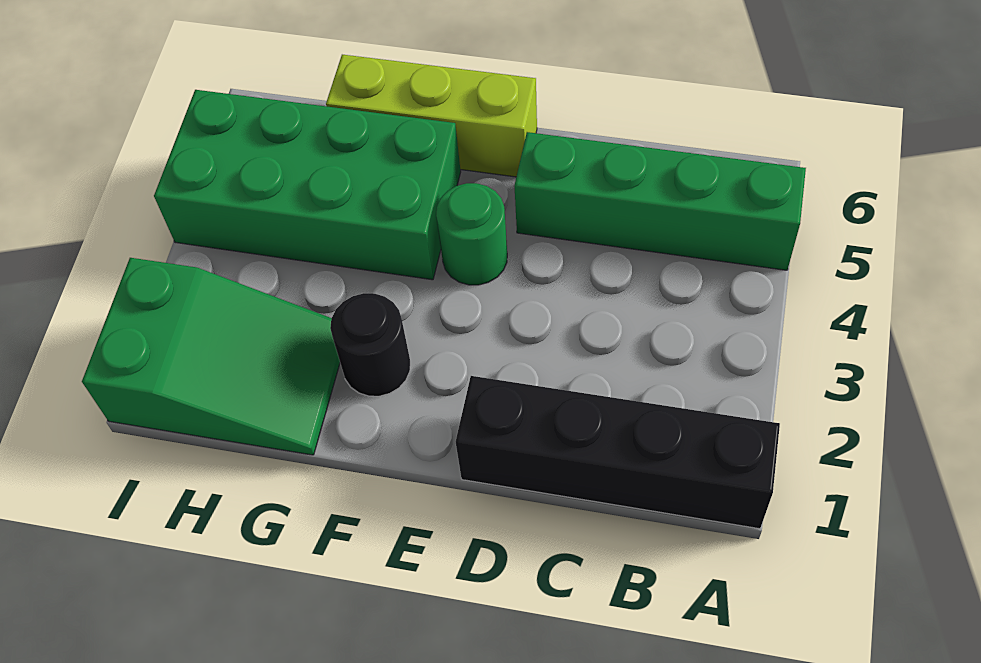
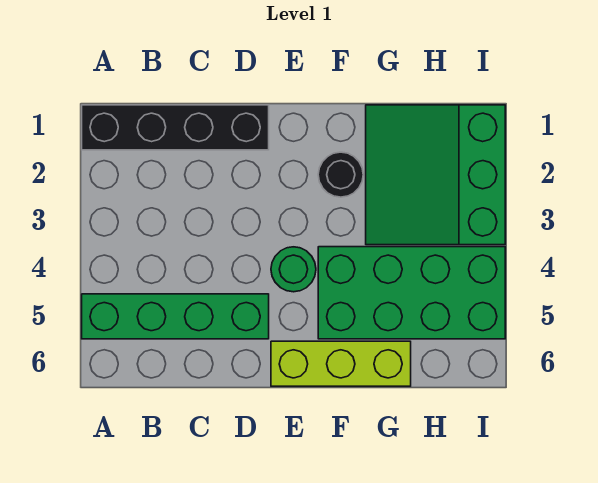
green 2x3 slope [82,258,340,455] -> green 3x3 slope [366,105,505,245]

